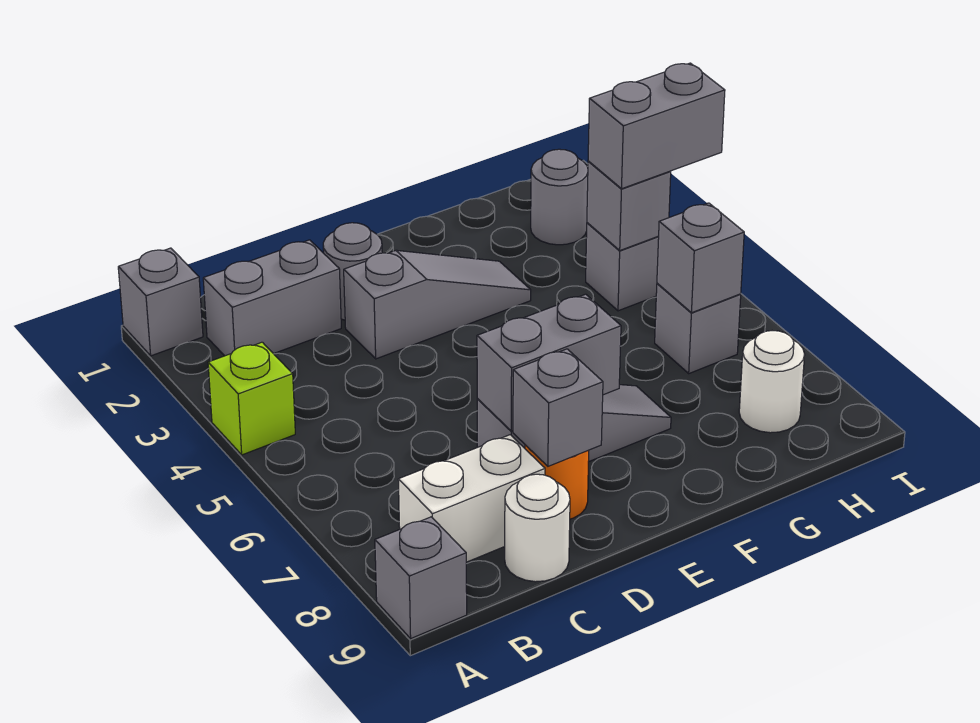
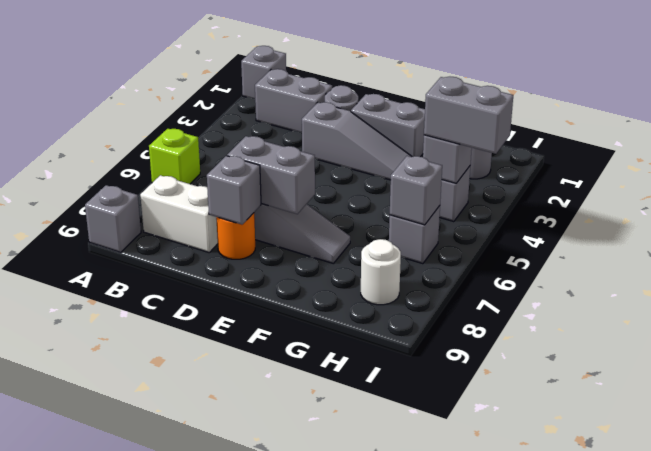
lime 1x1 brick [208,342,295,455] -> lime 1x1 brick moved to [149,129,200,184]
white 1x1 round brick [505,474,570,582] -> none
none -> grey 1x2 brick [351,94,425,157]

